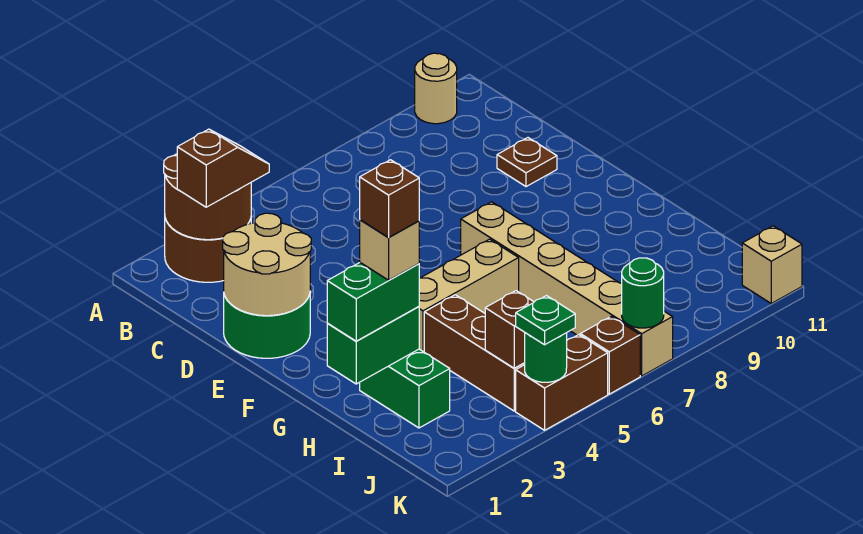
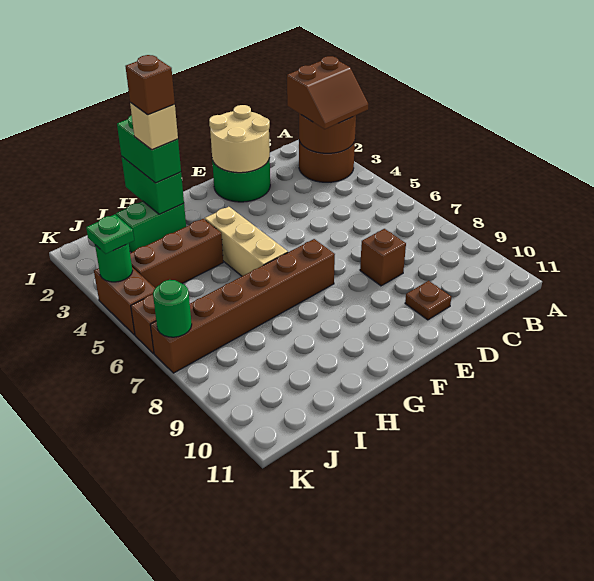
tan 1x1 round brick [415,53,457,124] -> none
brown 1x2 slope [177,129,269,207] -> brown 2x2 slope [287,56,369,129]
tan 1x6 brick [461,202,673,376] -> brown 1x6 brick [150,239,335,373]
brown 1x1 brick [485,291,534,368] -> brown 1x1 brick moved to [360,229,406,286]
tan 1x1 brick [742,226,802,303] -> none

